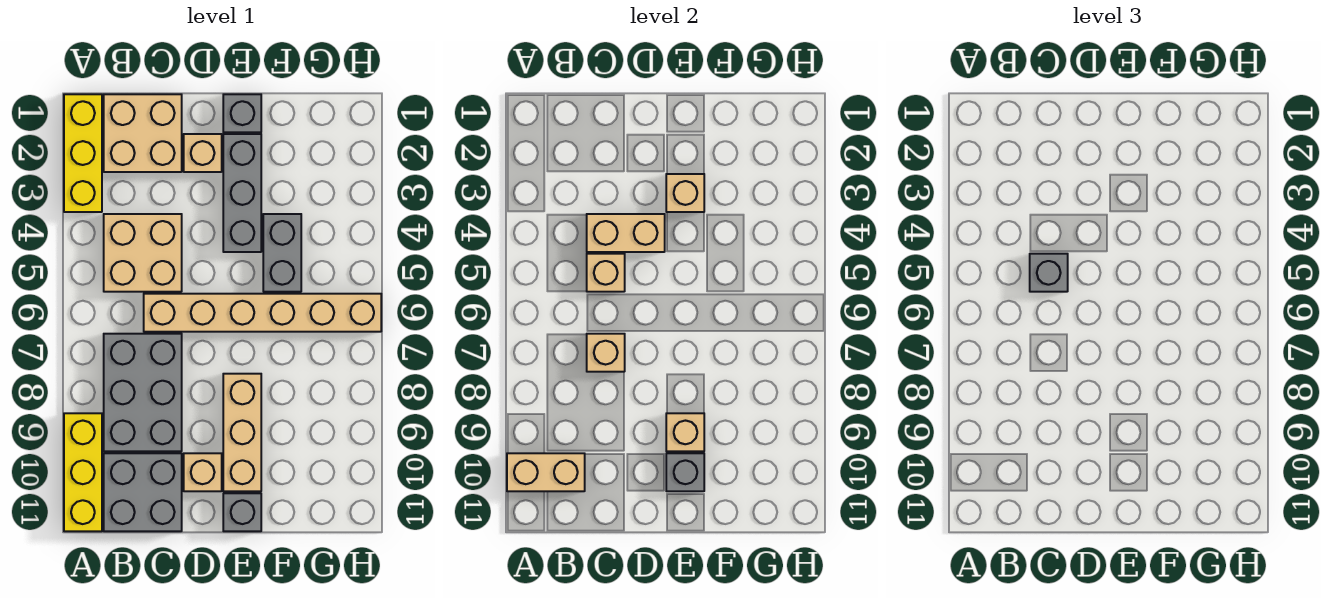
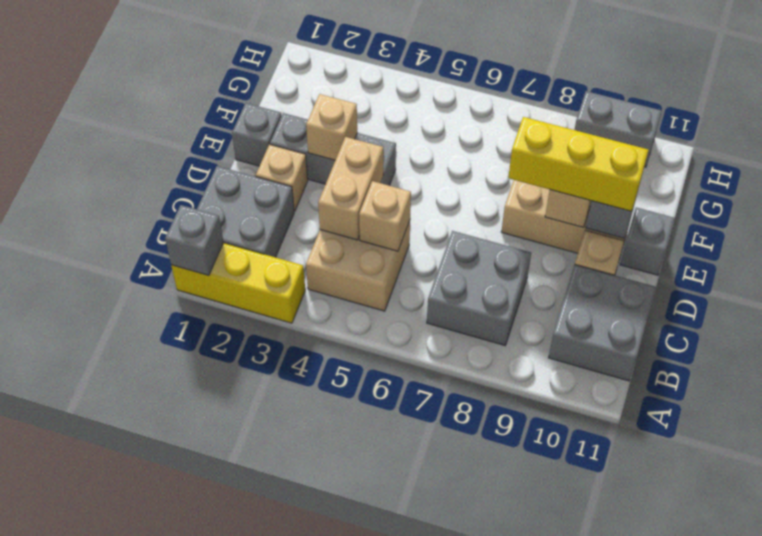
yellow 1x3 brick [64,413,102,531] -> yellow 1x3 brick moved to [508,117,648,211]
tan 1x2 brick [507,453,585,491] -> none
tan 2x2 brick [104,94,182,172] -> grey 2x2 brick [197,166,294,257]
grey 2x3 brick [104,334,182,451] -> grey 2x2 brick [427,231,531,345]
grey 1x1 brick [1030,254,1068,292] -> grey 1x1 brick moved to [165,205,224,276]
tan 1x6 brick [144,294,381,332] -> none
tan 1x1 brick [587,334,625,372] -> none
grey 1x2 brick [263,214,301,292] -> grey 1x2 brick moved to [575,91,661,167]

